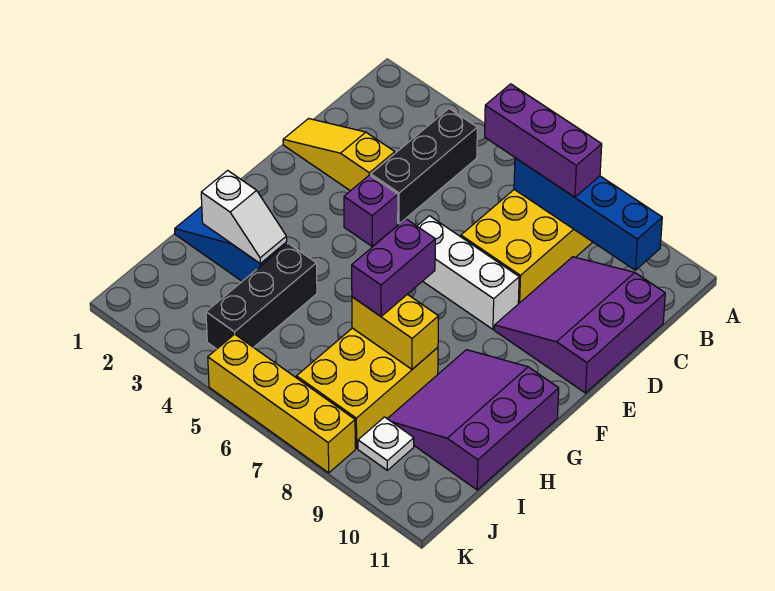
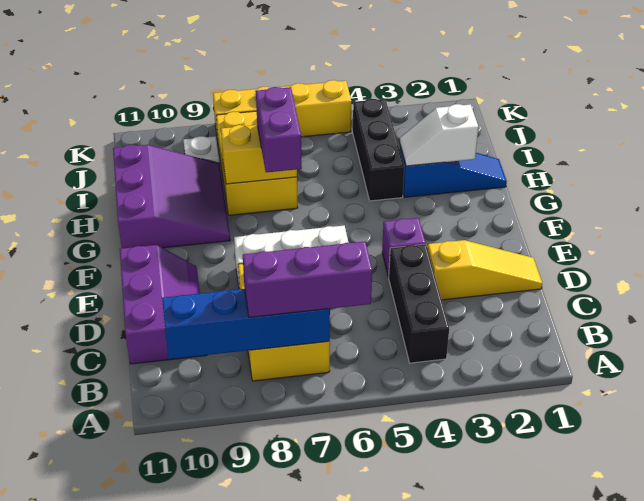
purple 3x3 slope [494,257,665,393] -> purple 2x3 slope [120,245,207,364]

